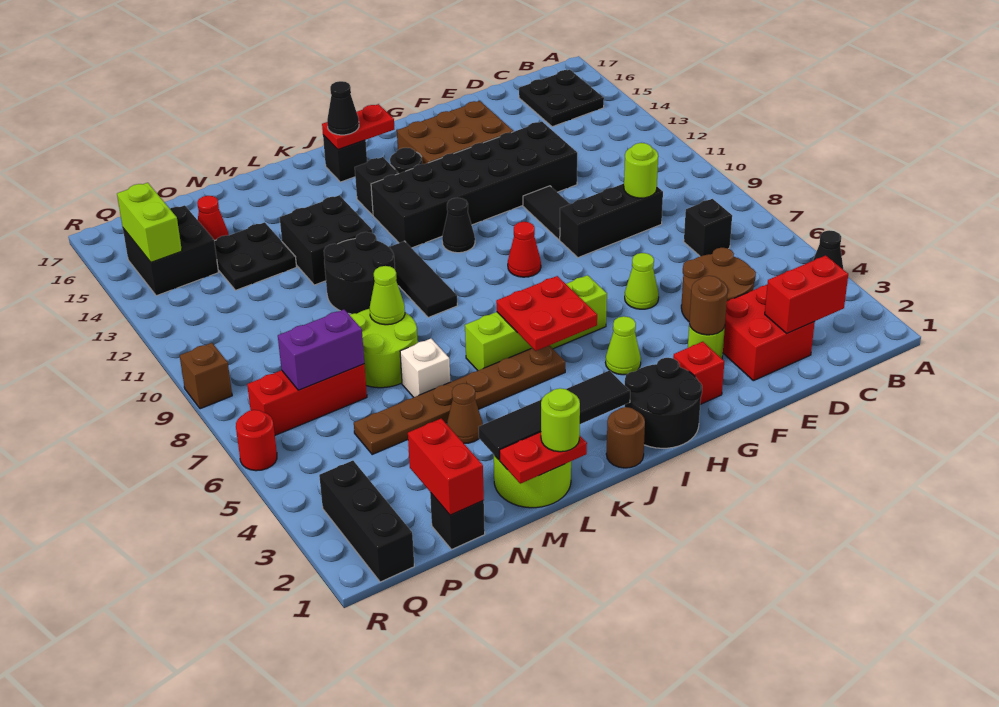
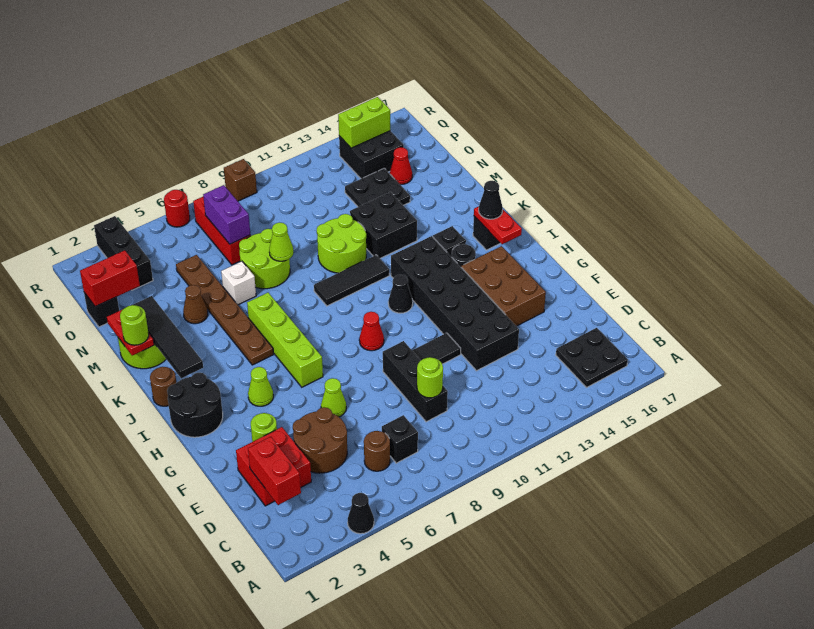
brown 1x1 round brick [689,276,728,335] -> brown 1x1 round brick moved to [364,431,390,471]
red 1x1 brick [673,342,724,405] -> none
red 2x2 plate [496,276,597,351] -> none
black 2x2 round brick [324,232,395,314] -> lime 2x2 round brick [317,214,366,273]
black 1x3 brick [319,461,414,582] -> black 1x3 brick turned to [94,216,153,290]

